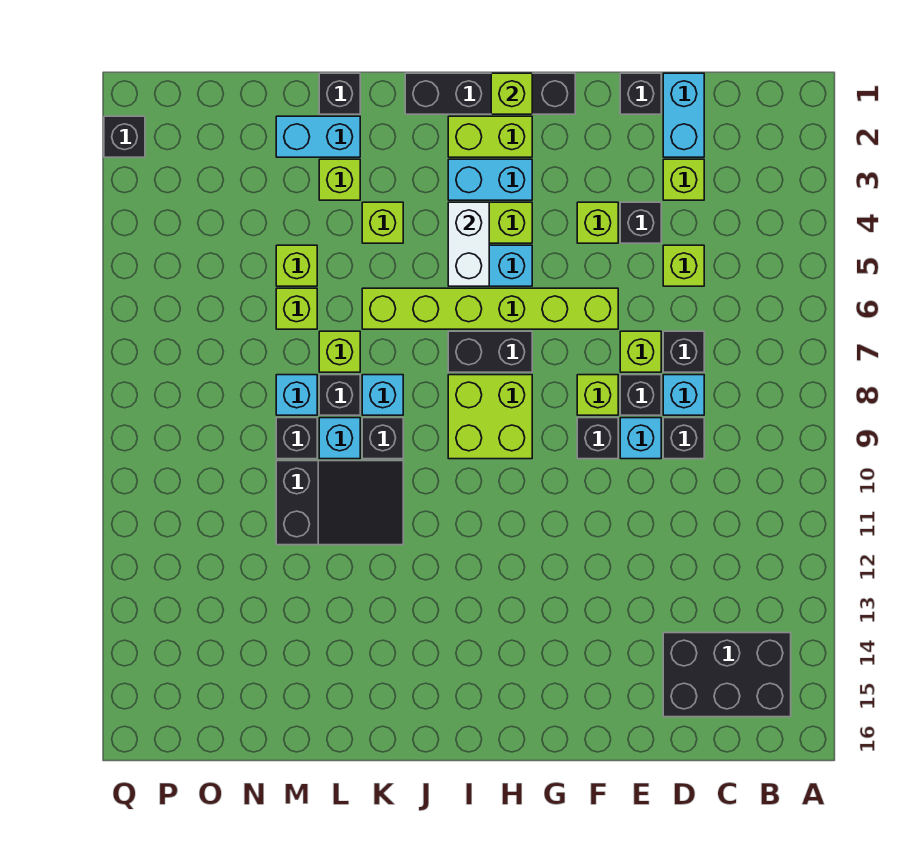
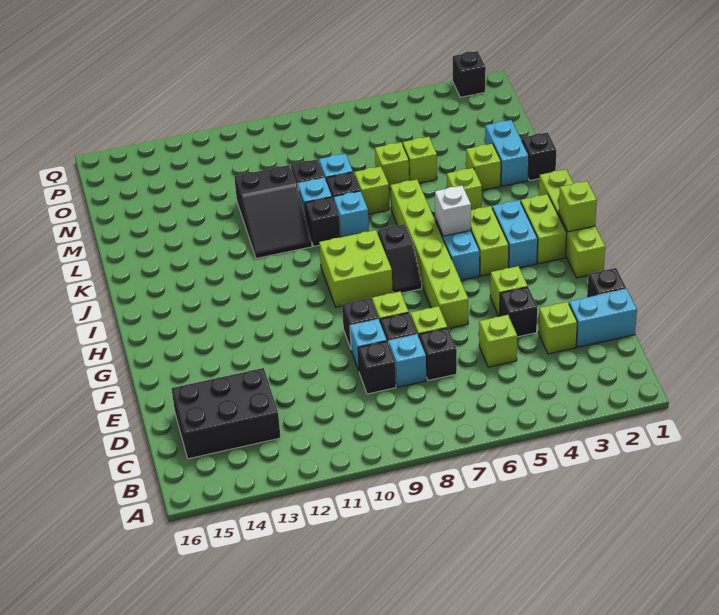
black 2x3 brick [663,633,791,717] -> black 2x3 brick turned to [171,368,281,459]
black 1x4 brick [405,73,575,114] -> lime 1x4 brick [539,169,605,278]
black 1x2 brick [448,331,532,372] -> black 1x2 slope [378,224,422,293]
white 1x2 brick [448,202,489,286] -> white 1x1 brick [435,185,471,236]

